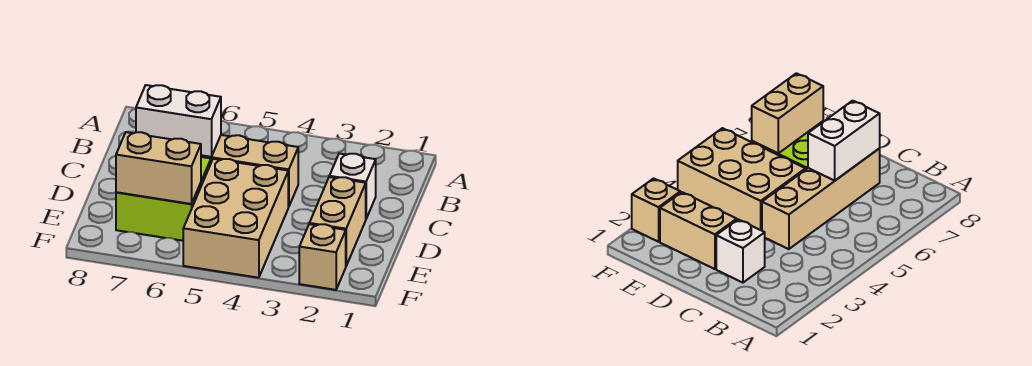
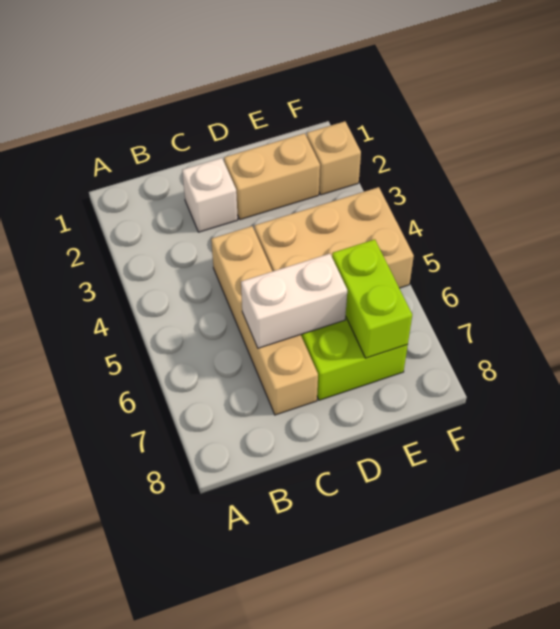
white 1x2 brick [136,85,221,157] -> white 1x2 brick turned to [241,254,347,348]
tan 1x2 brick [116,132,201,204] -> lime 1x2 brick [332,239,412,358]

